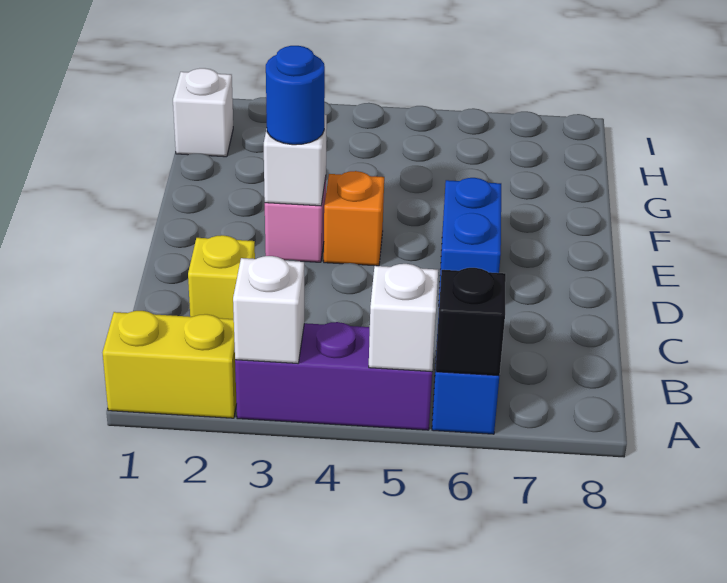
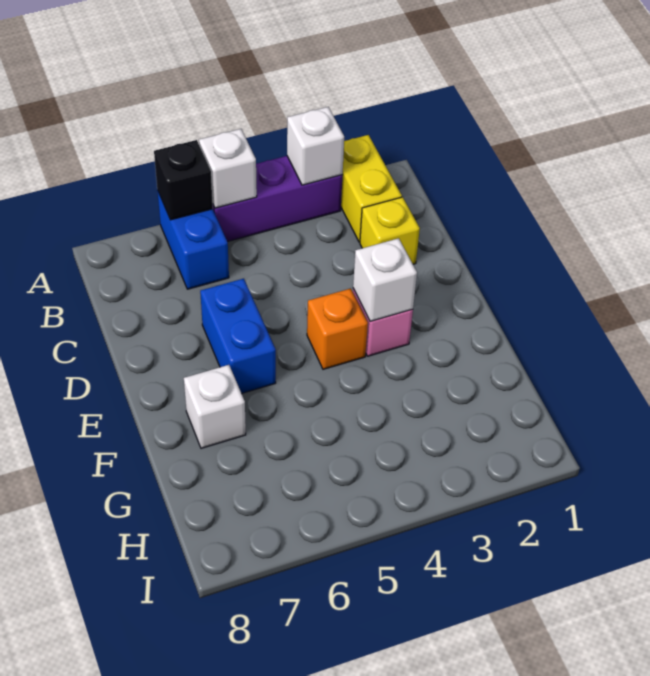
yellow 1x2 brick [102,311,237,418] -> yellow 1x2 brick turned to [341,135,402,242]
blue 1x1 round brick [266,46,325,145] -> none
white 1x1 brick [173,68,233,157] -> white 1x1 brick moved to [184,365,246,448]

